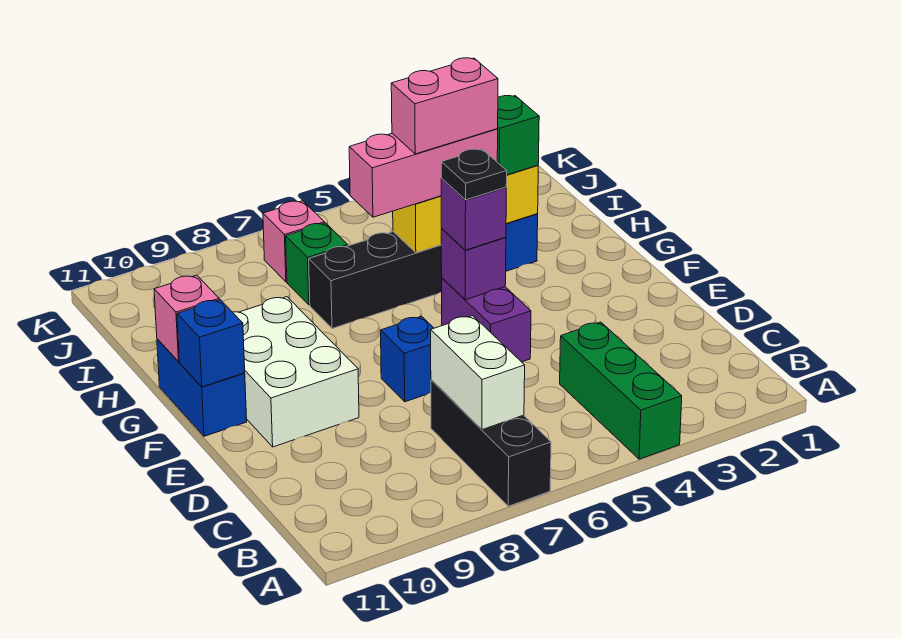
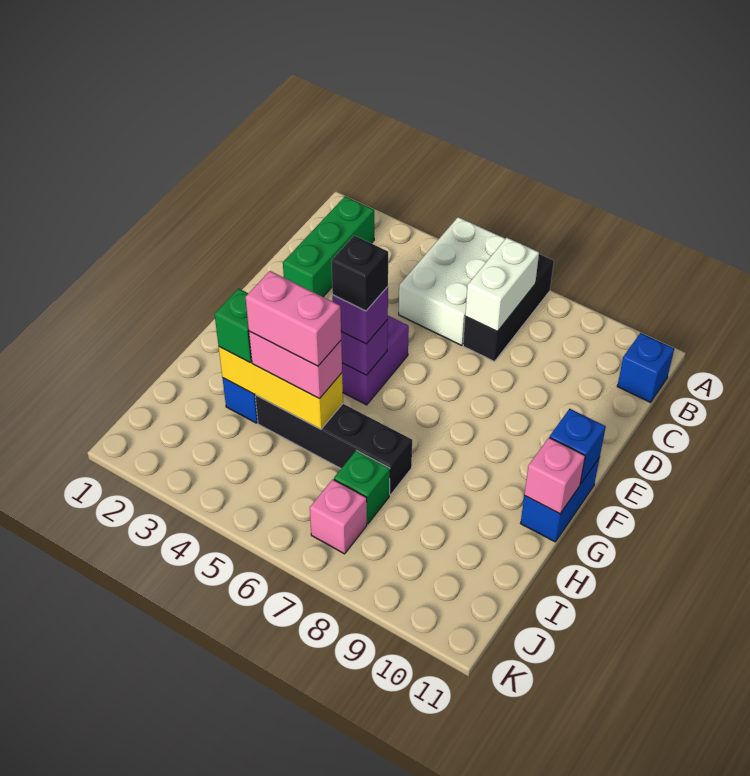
green 1x3 brick [560,322,682,459] -> green 1x3 brick moved to [283,196,374,297]
blue 1x1 brick [381,316,434,402] -> blue 1x1 brick moved to [617,333,674,402]
white 2x3 brick [233,297,359,447] -> white 2x3 brick moved to [399,217,505,345]
black 1x1 plate [441,149,507,200] -> black 1x1 brick [331,235,388,311]
pink 1x3 brick [349,129,498,217] -> pink 1x2 brick [249,331,342,399]

